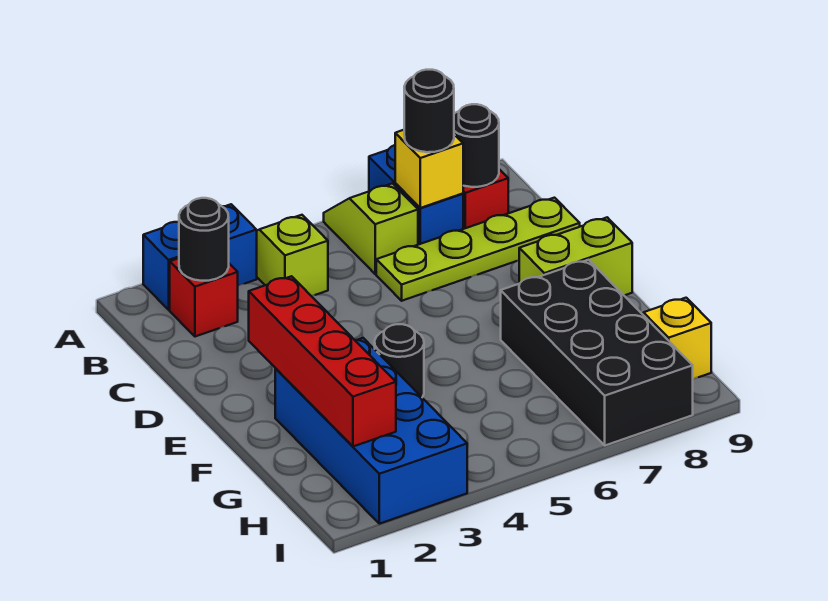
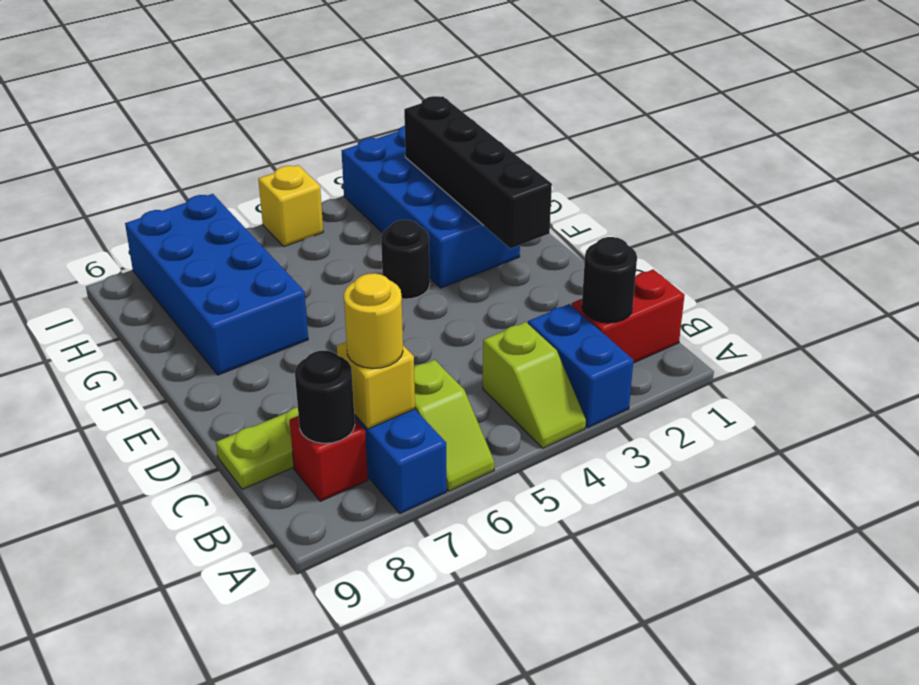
blue 1x2 brick [143,204,257,310] -> blue 1x2 brick turned to [528,304,633,428]
red 1x1 brick [170,258,238,337] -> red 1x2 brick [572,269,685,363]
black 1x1 round brick [404,70,454,152] -> yellow 1x1 round brick [344,273,403,369]
red 1x4 brick [249,276,396,446] -> black 1x4 brick [404,96,552,249]
lime 1x2 brick [519,217,632,295] -> none
black 2x4 brick [501,260,693,445] -> blue 2x4 brick [125,194,308,375]
yellow 1x1 brick [643,298,711,379] -> yellow 1x1 brick moved to [258,165,323,247]

